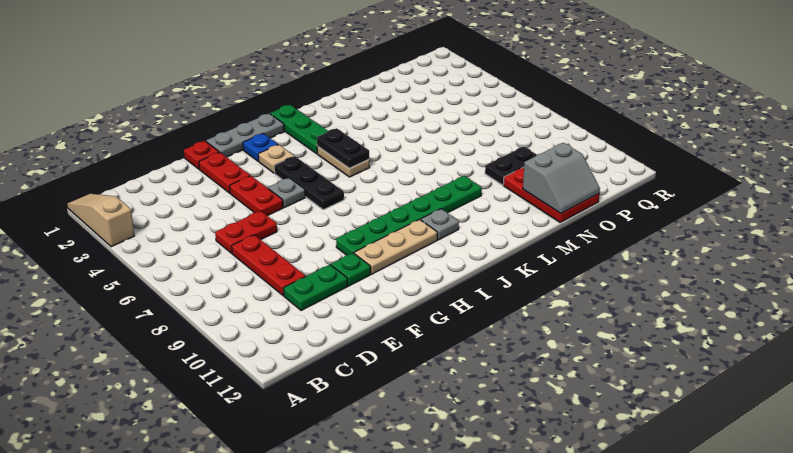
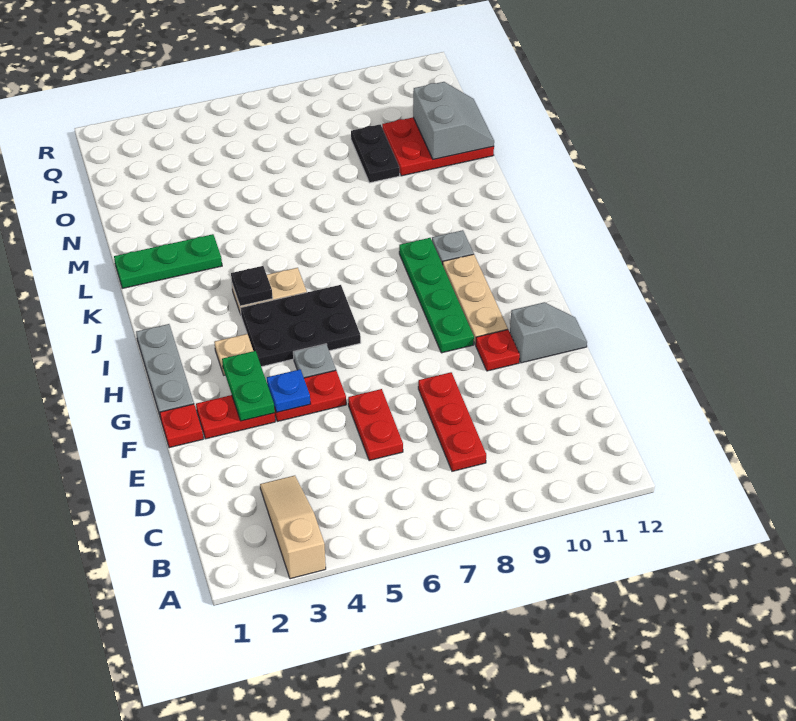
tan 1x3 slope [67,194,134,247] -> tan 1x3 slope turned to [260,476,326,579]
red 1x3 plate [232,235,306,296] -> red 1x3 plate turned to [418,372,486,471]
green 1x2 plate [284,265,348,311] -> green 1x2 plate moved to [222,351,275,421]
green 1x1 plate [331,253,371,286] -> red 1x1 plate [475,330,520,371]
none -> grey 1x2 slope [510,302,587,363]
green 1x6 plate [336,176,482,255] -> green 1x4 plate [399,238,474,353]
blue 1x1 plate [243,133,278,161] -> blue 1x1 plate moved to [267,369,310,412]
black 1x3 plate [274,156,344,210] -> black 2x3 plate [240,285,361,367]
green 1x3 plate [270,105,328,154] -> green 1x3 plate moved to [114,234,222,288]
black 1x2 plate [317,128,369,168] -> black 1x1 plate [231,266,273,306]

